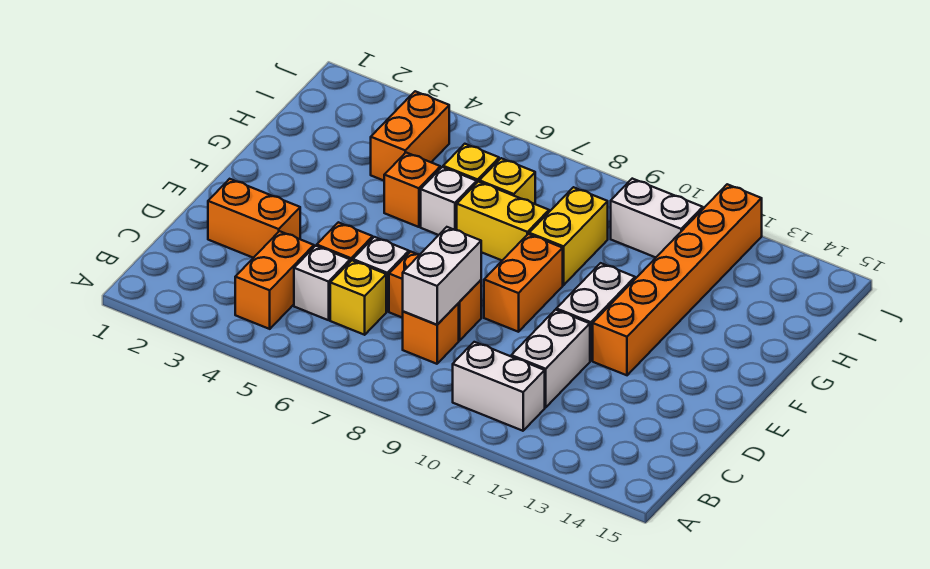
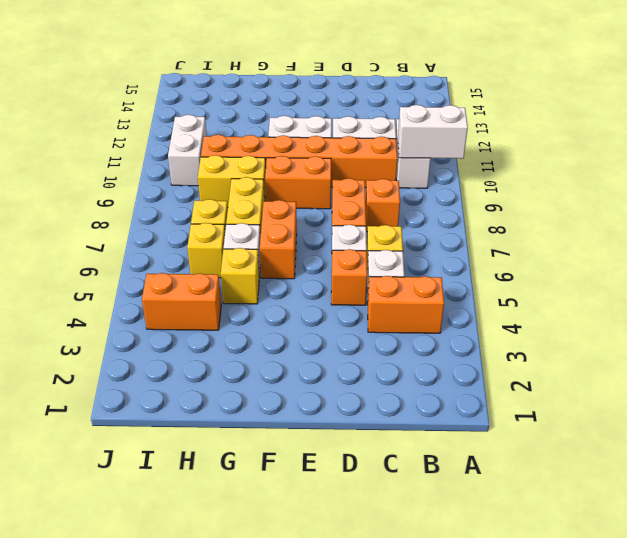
white 1x2 brick [403,227,481,325] -> white 1x2 brick moved to [398,105,468,159]
orange 1x2 brick [208,179,300,258] -> orange 1x2 brick moved to [260,200,297,279]
orange 1x6 brick [593,184,762,375] -> orange 1x6 brick moved to [201,135,397,188]
orange 1x1 brick [384,153,440,227] -> yellow 1x1 brick [221,248,259,304]

